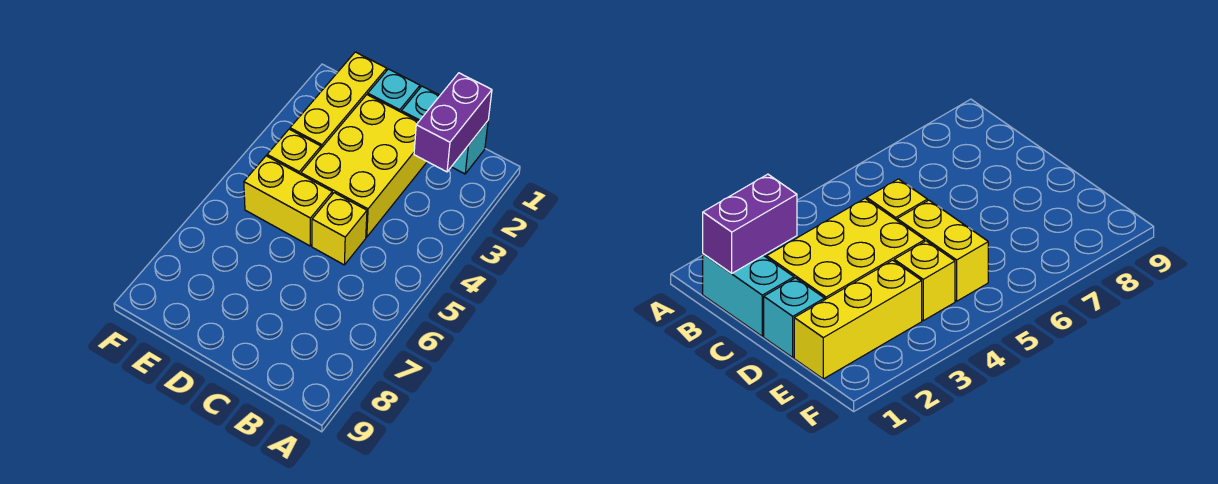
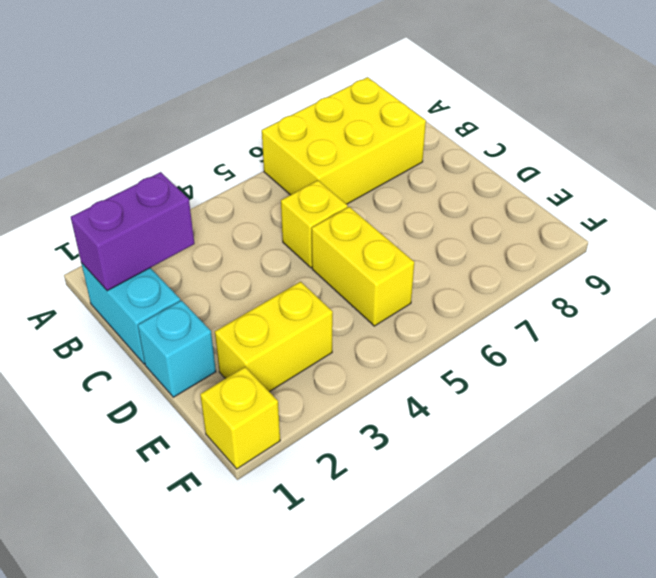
yellow 2x3 brick [301,95,427,237] -> yellow 2x3 brick moved to [262,77,426,204]
yellow 1x3 brick [290,52,387,148] -> yellow 1x2 brick [215,282,333,392]
yellow 1x1 brick [267,129,321,174] -> yellow 1x1 brick moved to [200,367,280,469]

